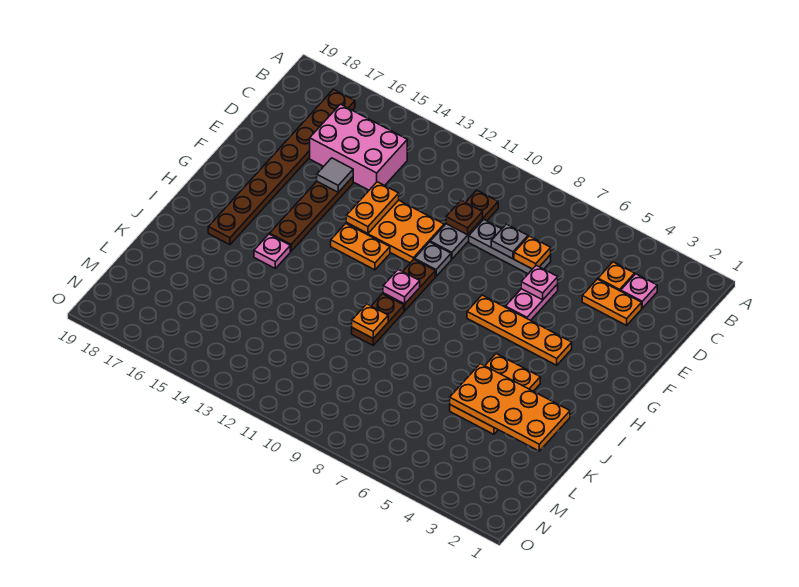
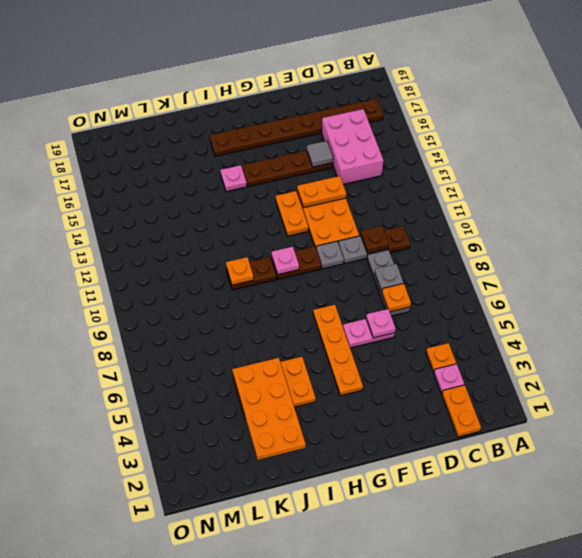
orange 1x2 plate [582,279,642,325] -> orange 1x2 plate moved to [442,385,481,437]

